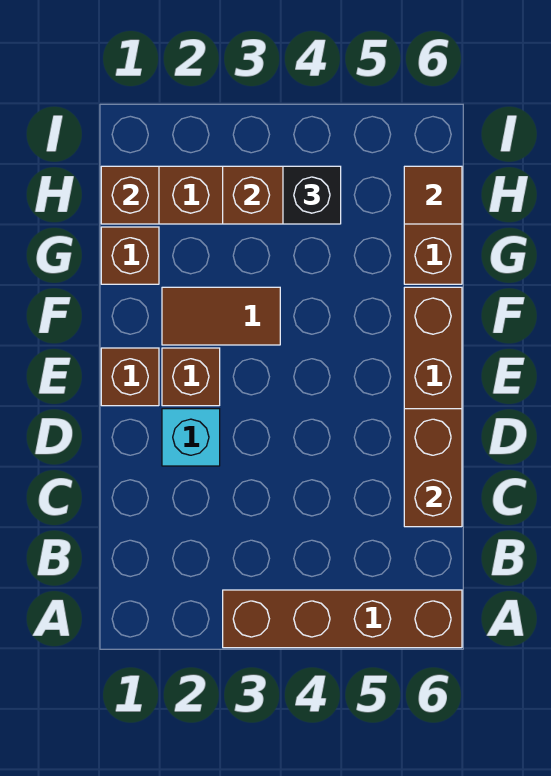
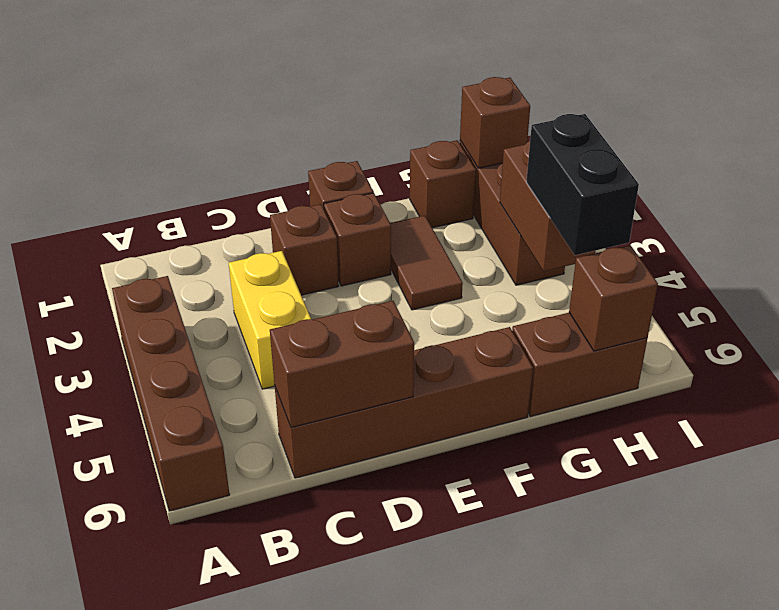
none -> yellow 1x2 brick [229,251,311,389]
cyan 1x1 brick [162,409,220,466] -> brown 1x1 brick [270,204,339,295]
black 1x1 brick [283,166,341,224] -> black 1x2 brick [526,114,639,255]
brown 1x1 tile [404,166,462,224] -> brown 1x1 brick [569,245,658,351]

